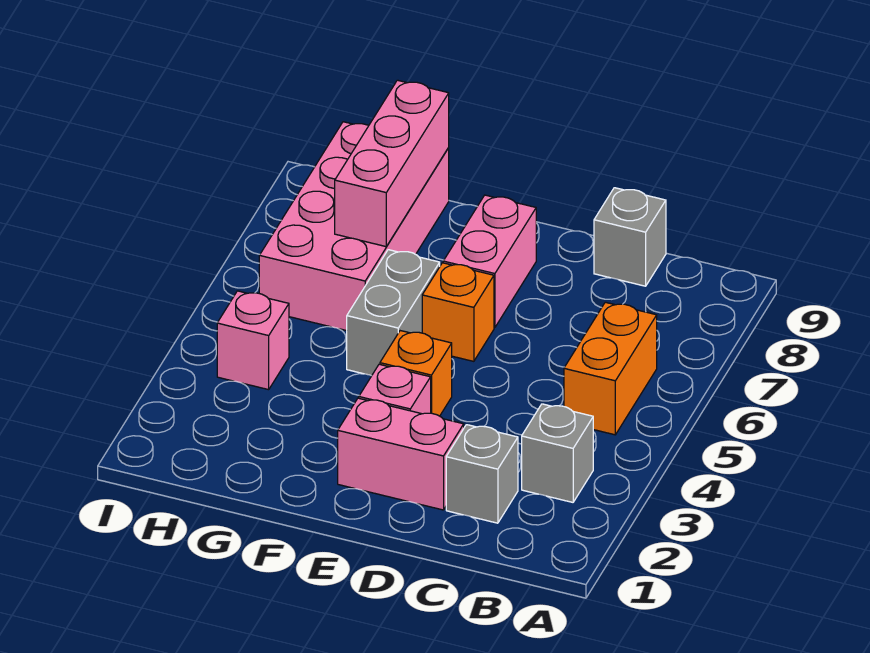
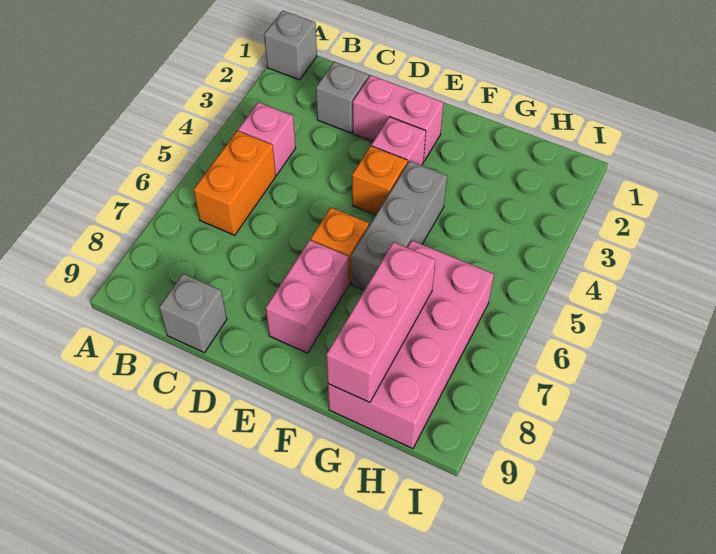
grey 1x1 brick [522,404,593,502] -> grey 1x1 brick moved to [264,11,317,80]
grey 1x2 brick [347,250,440,376] -> grey 1x3 brick [351,161,447,290]
pink 1x1 brick [217,291,289,390] -> pink 1x1 brick moved to [238,102,296,175]

